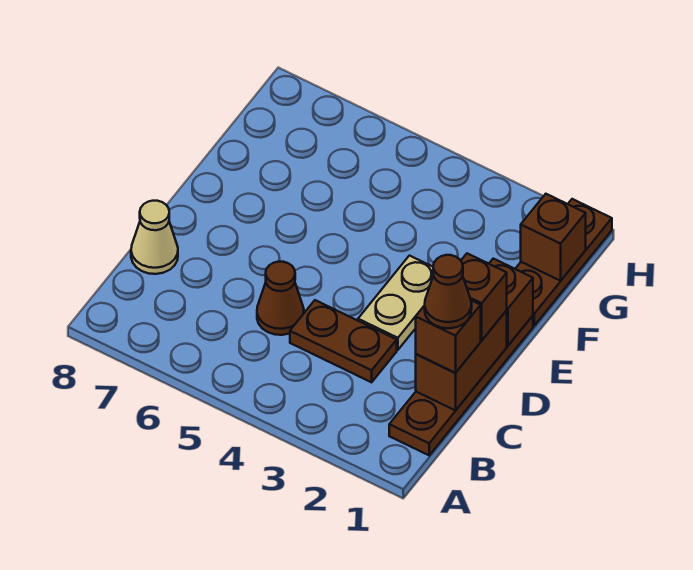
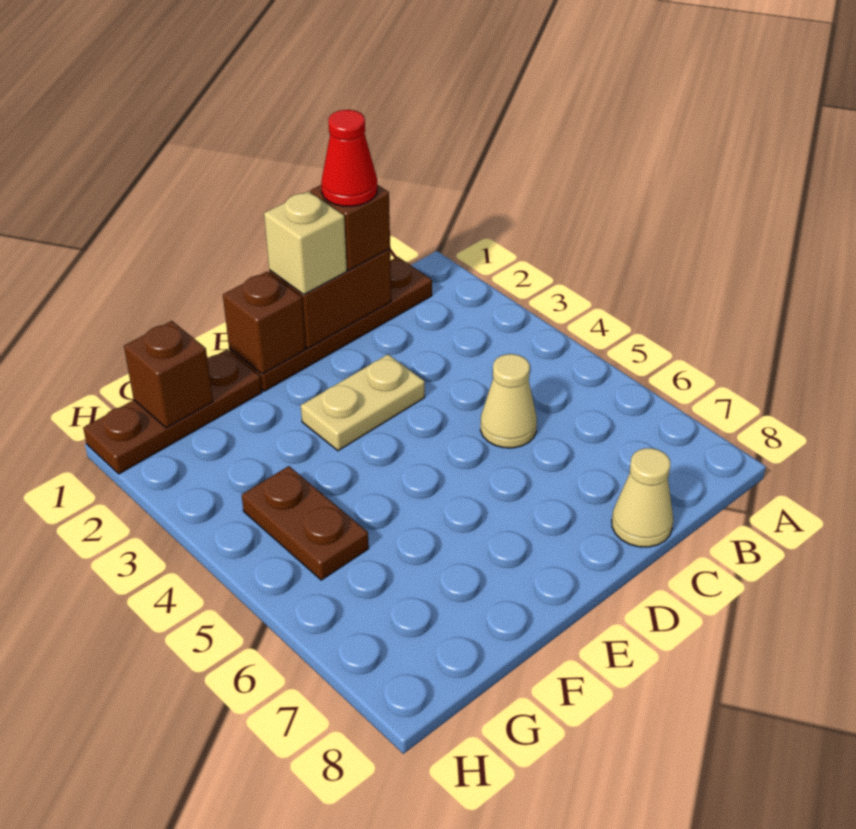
brown 1x1 cone [424,255,472,328] -> red 1x1 cone [321,110,377,207]
brown 1x2 plate [290,300,397,382] -> brown 1x2 plate moved to [242,466,369,580]
brown 1x1 cone [257,262,304,335] -> tan 1x1 cone [480,354,537,448]
brown 1x1 brick [461,253,507,340] -> tan 1x1 brick [264,191,347,294]

